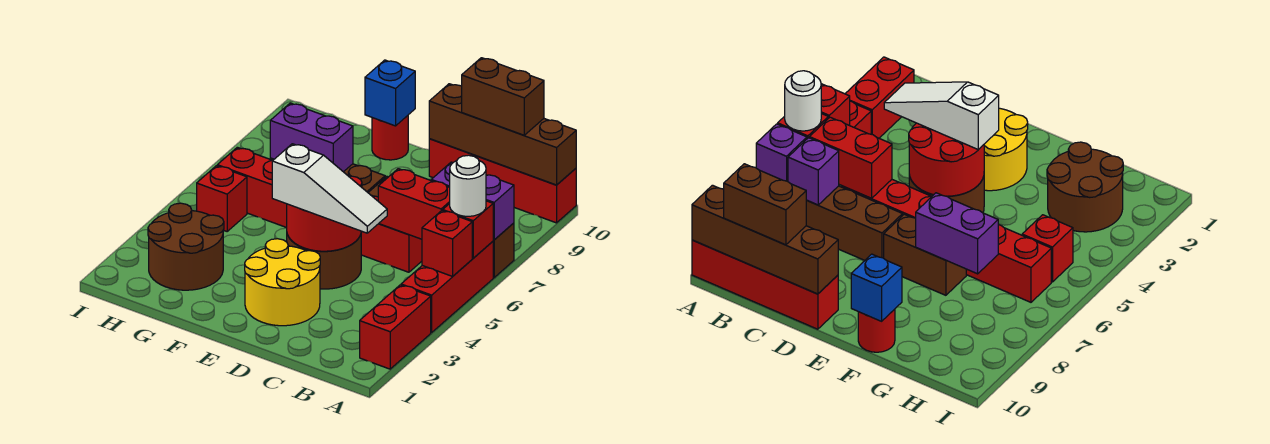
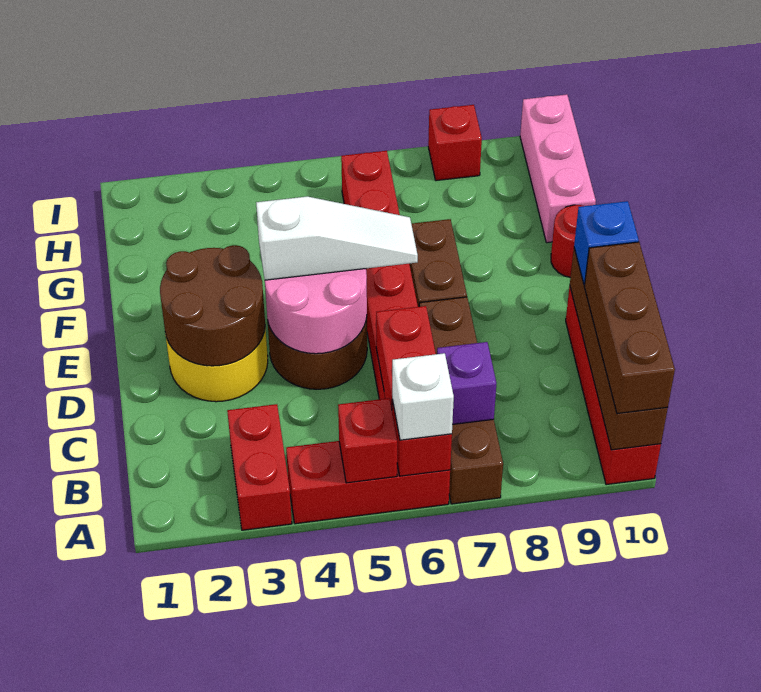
red 1x2 brick [360,285,431,369] -> red 1x2 brick turned to [227,404,292,530]
white 1x1 round brick [450,155,486,216] -> white 1x1 brick [392,353,454,440]
purple 1x1 brick [486,175,514,240] -> none
brown 1x2 brick [462,58,544,135] -> brown 1x3 brick [584,242,675,414]
white 1x3 slope [272,144,387,233] -> white 1x3 slope turned to [256,197,418,280]
red 2x2 round brick [287,176,362,251] -> pink 2x2 round brick [265,269,367,354]
purple 1x2 brick [270,103,353,172] -> none
blue 1x1 brick [365,60,415,126] -> blue 1x1 brick moved to [574,201,639,285]
brown 2x2 round brick [148,203,224,290] -> brown 2x2 round brick moved to [160,245,265,366]
none -> pink 1x3 brick [520,94,596,243]
red 1x1 brick [197,166,247,231] -> red 1x1 brick moved to [428,105,482,181]

